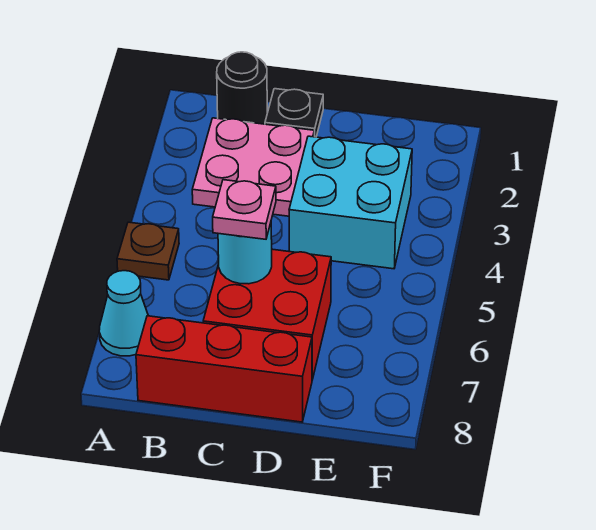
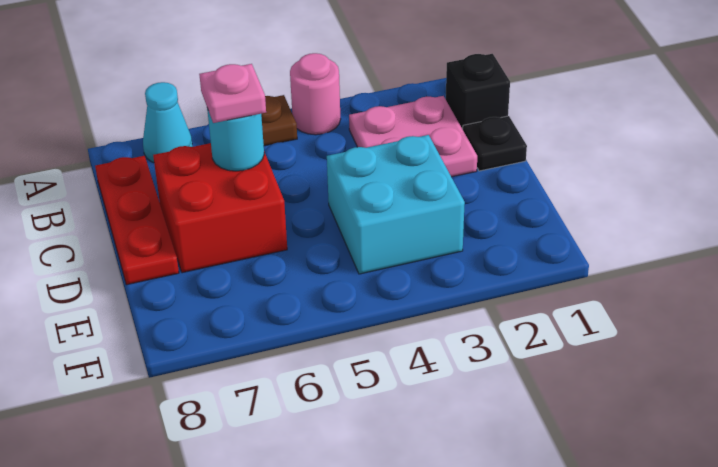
none -> pink 1x1 round brick [290,53,341,135]
black 1x1 round brick [217,52,267,124] -> black 1x1 brick [446,54,510,129]
red 1x3 brick [136,316,312,422] -> red 1x3 plate [95,156,179,285]

